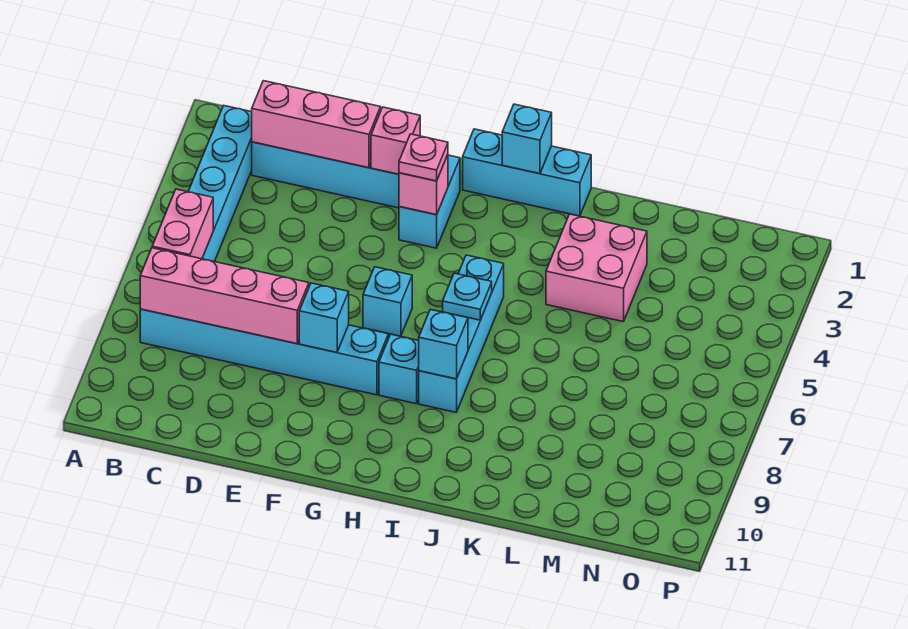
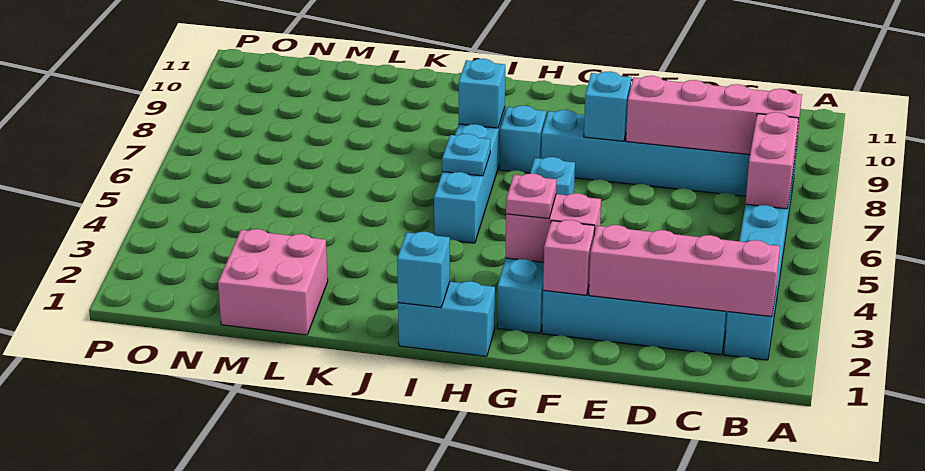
pink 1x3 brick [252,81,381,168] -> pink 1x4 brick [589,225,780,317]
pink 1x1 brick [399,155,448,215] -> pink 1x2 brick [506,193,601,262]
cyan 1x3 brick [463,129,591,216] -> cyan 1x2 brick [398,281,495,356]
pink 2x2 brick [546,214,647,322] -> pink 2x2 brick moved to [218,229,328,335]

